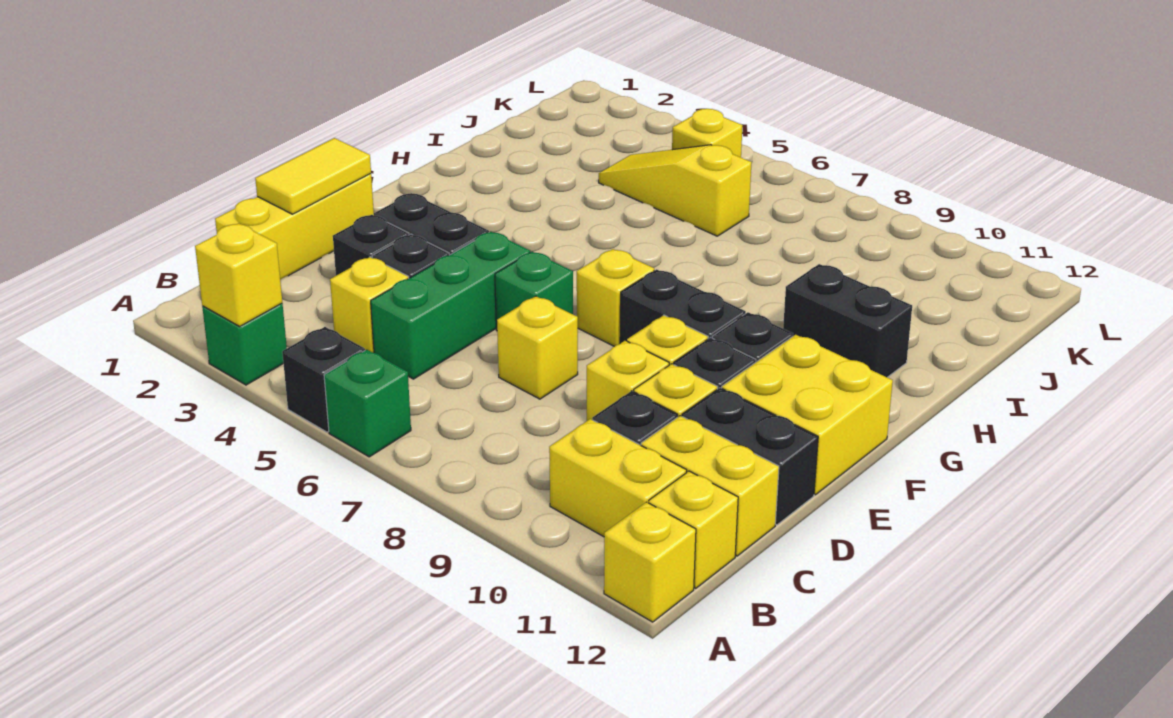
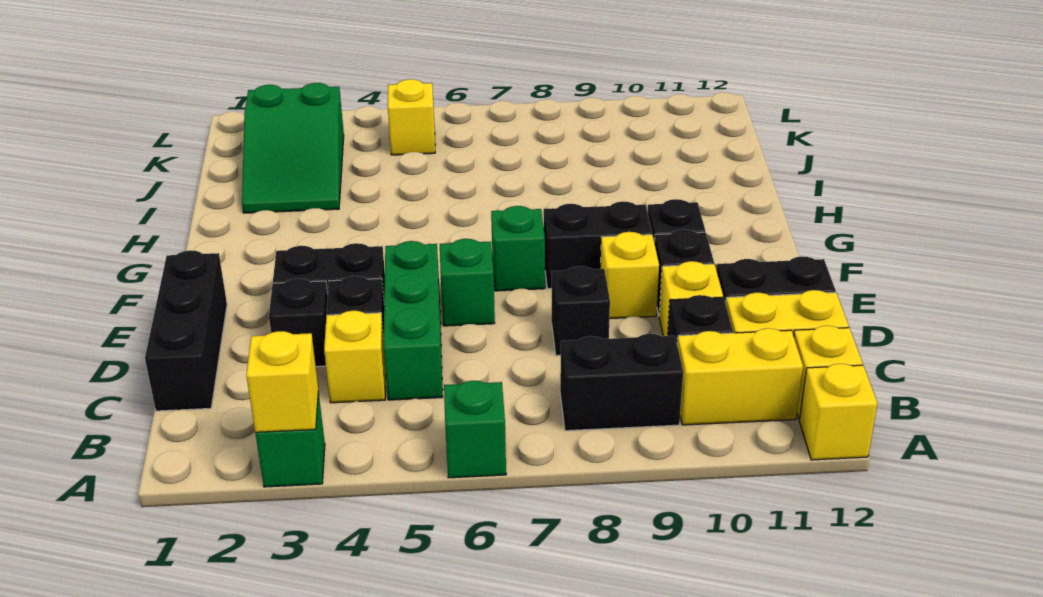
black 1x1 brick [282,327,365,432] -> black 1x1 brick moved to [552,266,610,356]
yellow 1x3 brick [215,174,374,280] -> black 1x3 brick [145,250,227,411]
yellow 1x2 tile [255,138,371,214] -> none
yellow 1x1 brick [497,296,578,399] -> none
yellow 1x1 brick [587,341,669,421] -> none
yellow 2x2 brick [722,335,893,495] -> none
yellow 1x1 brick [577,249,654,346] -> green 1x1 brick [491,206,545,291]
black 1x2 brick [783,264,912,377] -> black 1x2 brick moved to [560,334,683,431]
none -> green 2x3 slope [242,83,344,213]
yellow 1x3 slope [599,145,752,236] -> none

